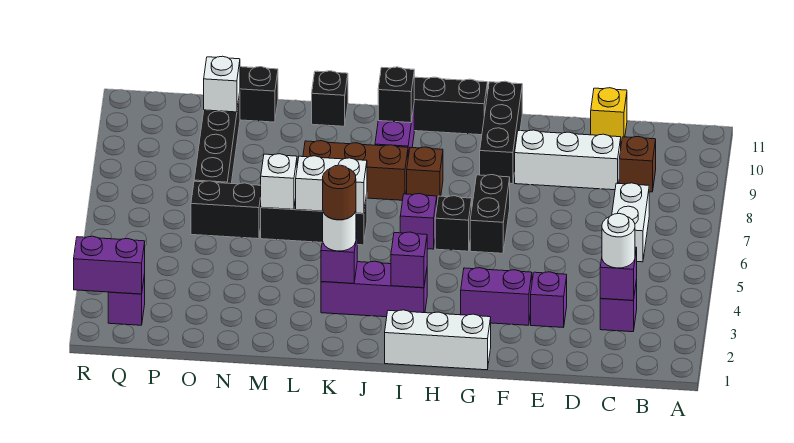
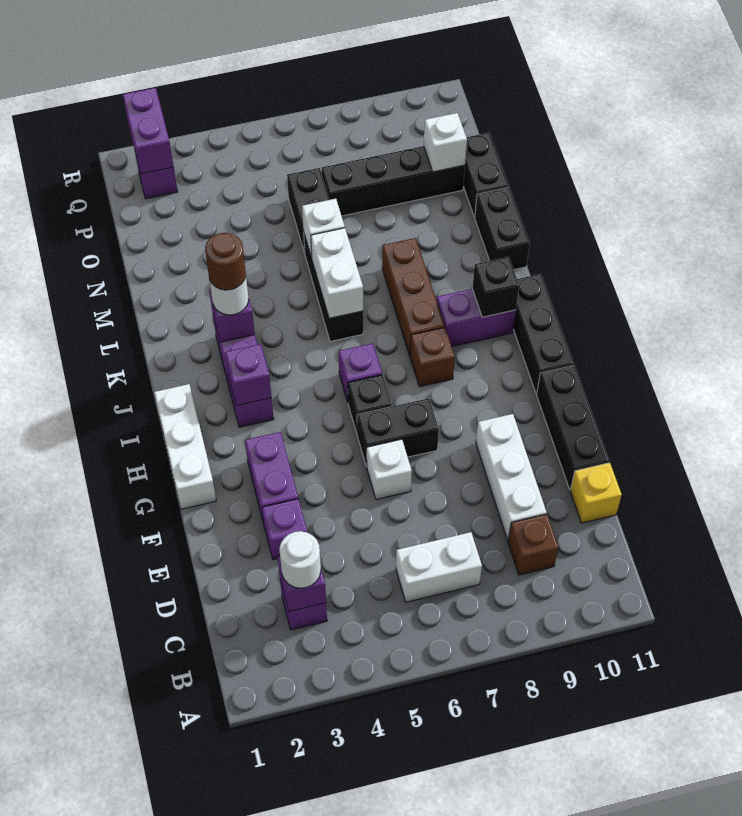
none -> white 1x1 brick [366,439,412,500]
black 1x3 brick [480,81,522,184] -> black 1x3 brick turned to [537,366,609,490]
black 1x1 brick [312,71,348,126] -> black 1x2 brick [475,188,530,270]

